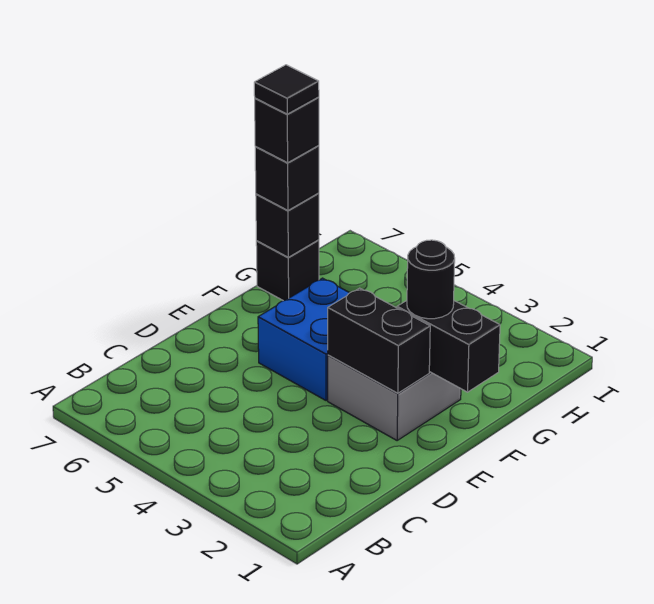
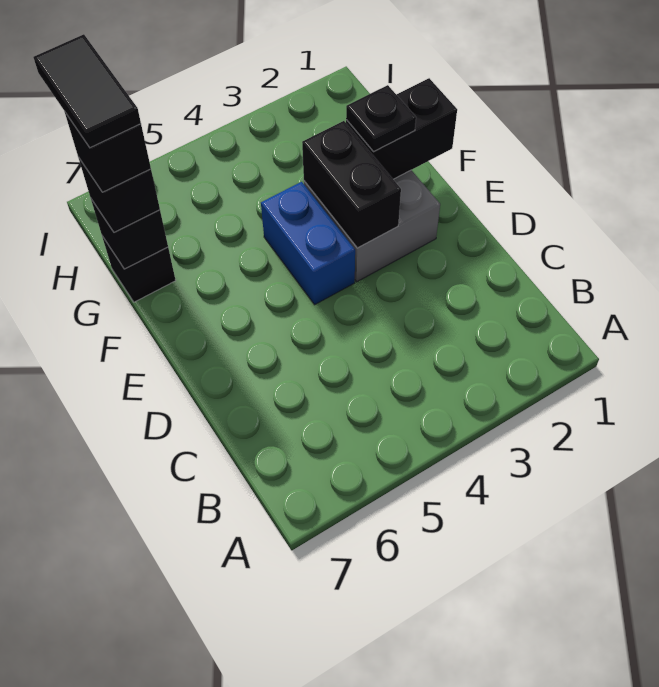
black 1x2 brick [328,288,430,393] -> black 1x2 brick turned to [302,121,401,248]
blue 2x2 brick [258,278,349,401] -> blue 1x2 brick [261,182,355,305]
black 1x1 round brick [407,240,455,319] -> black 1x1 plate [346,85,416,152]
black 1x1 tile [254,65,319,114] -> black 1x2 tile [34,34,141,148]

